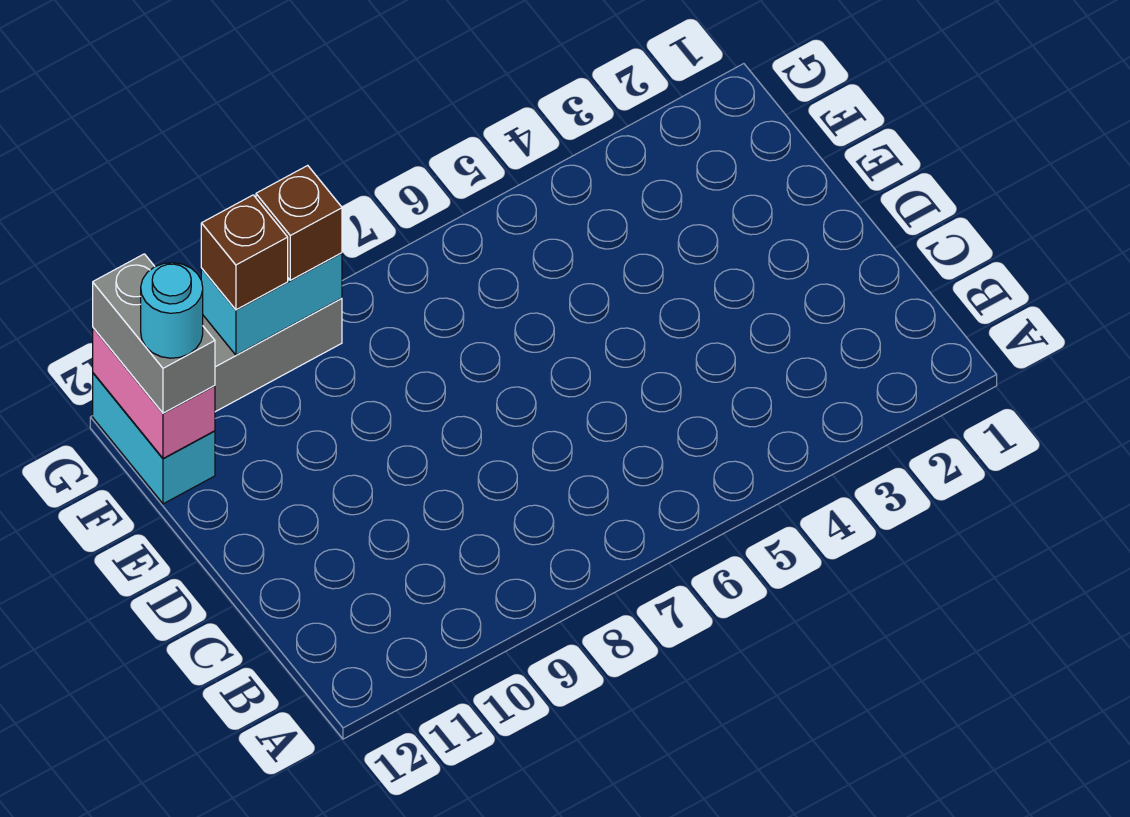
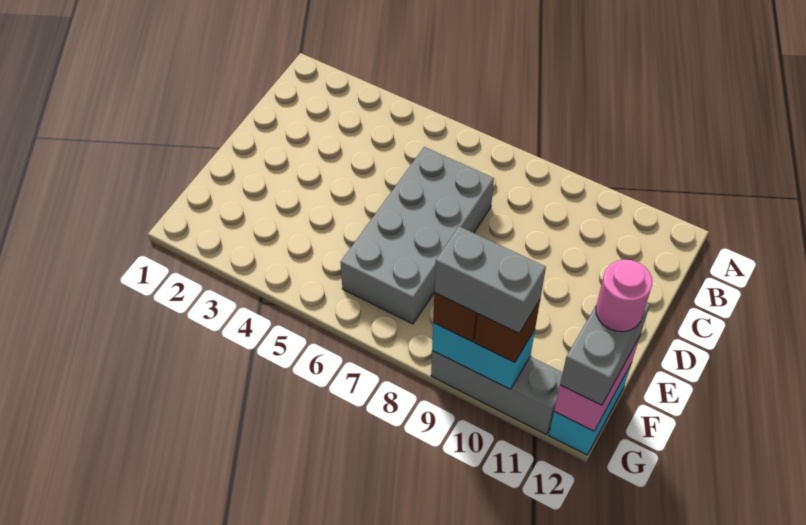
none -> grey 2x4 brick [340,147,494,324]
cyan 1x1 round brick [141,263,203,358] -> pink 1x1 round brick [596,260,652,332]
none -> grey 1x2 brick [434,226,546,333]

